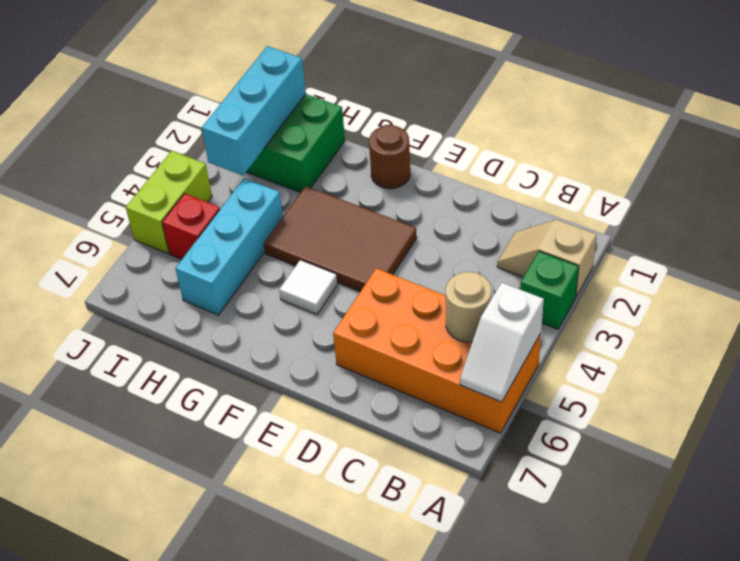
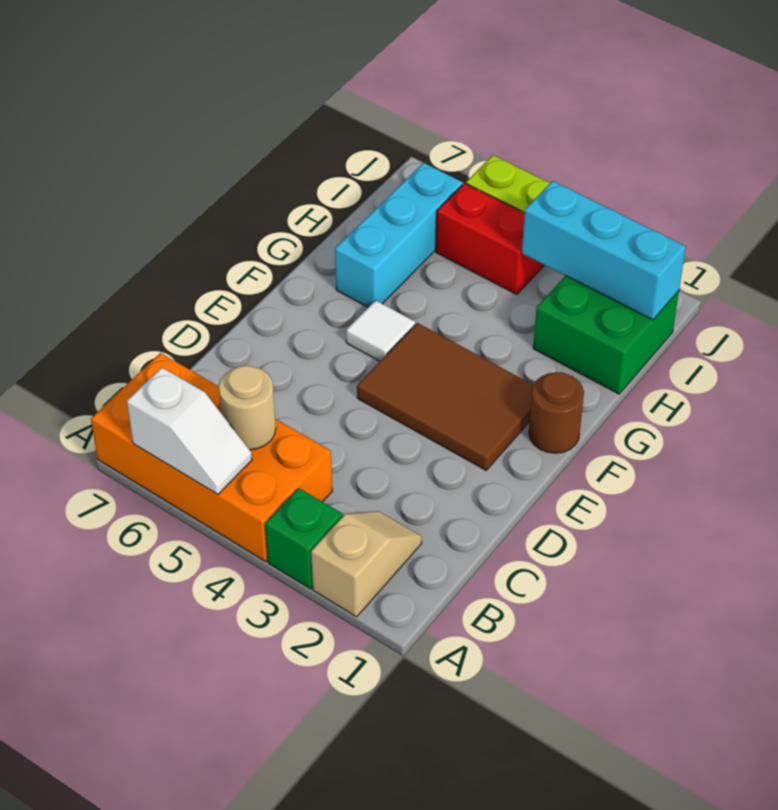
orange 2x4 brick [333,268,541,433] -> orange 2x4 brick turned to [91,353,332,562]
white 1x2 slope [460,283,544,402] -> white 1x2 slope turned to [127,368,252,494]
brown 2x3 tile [264,186,417,292] -> brown 2x3 tile turned to [357,323,533,470]
cyan 1x3 brick [175,178,283,315] -> cyan 1x3 brick turned to [335,163,463,307]
red 1x1 brick [162,193,220,259] -> red 1x2 brick [436,183,544,294]

